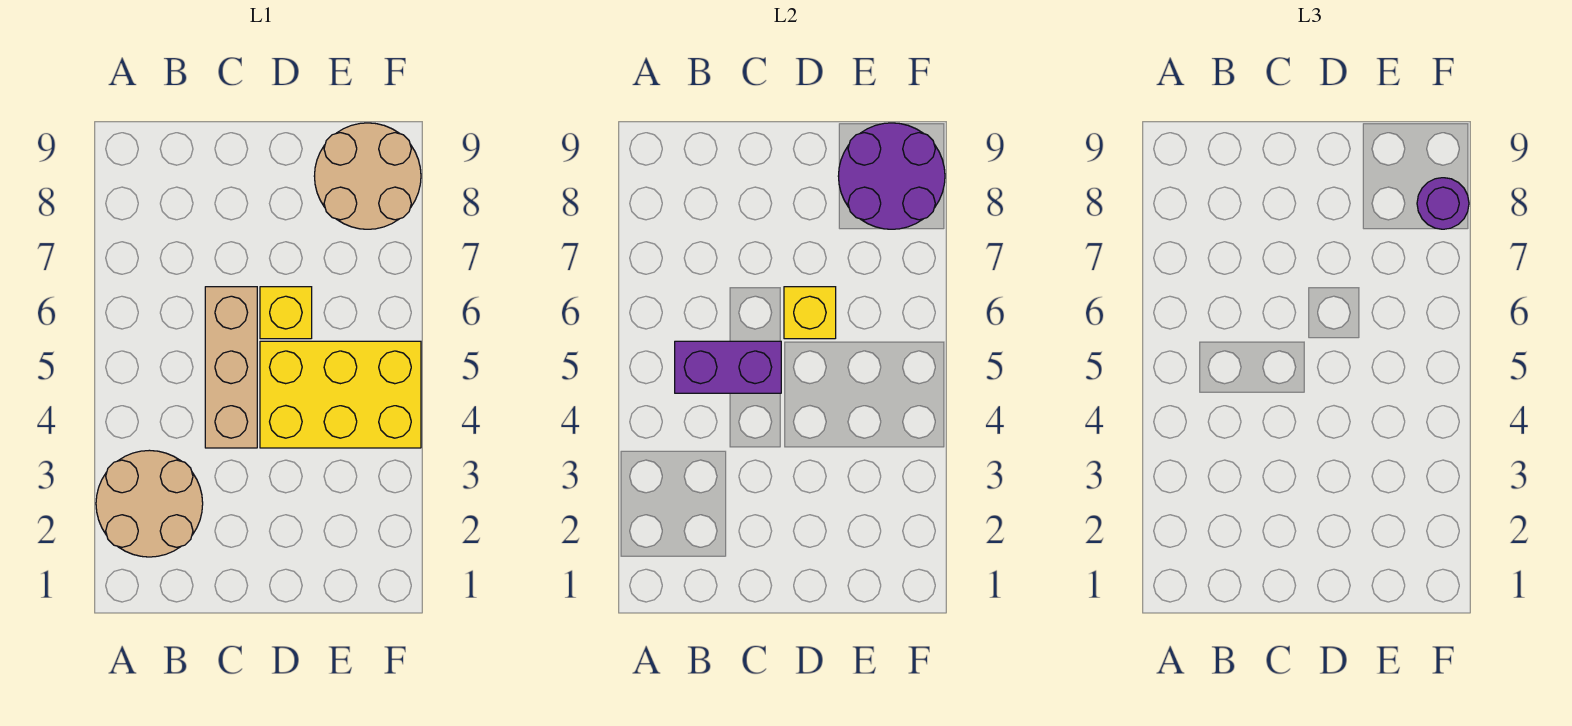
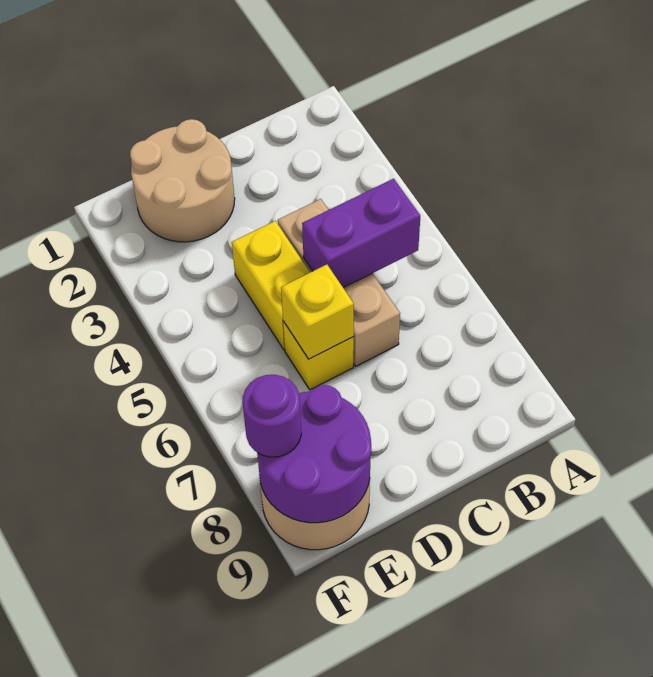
tan 2x2 round brick [96,450,203,557] -> tan 2x2 round brick moved to [130,119,235,242]
yellow 2x3 brick [260,341,421,448] -> yellow 1x2 brick [232,221,310,350]

